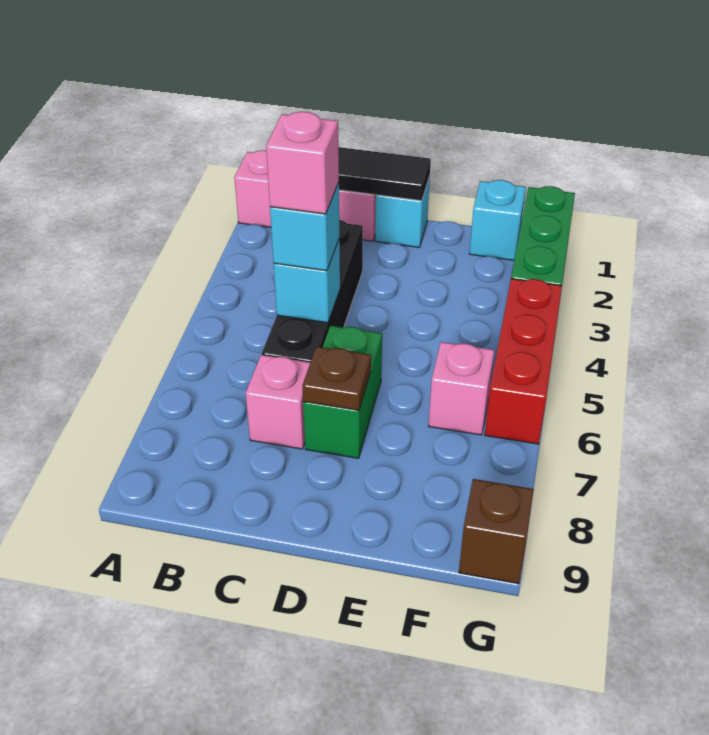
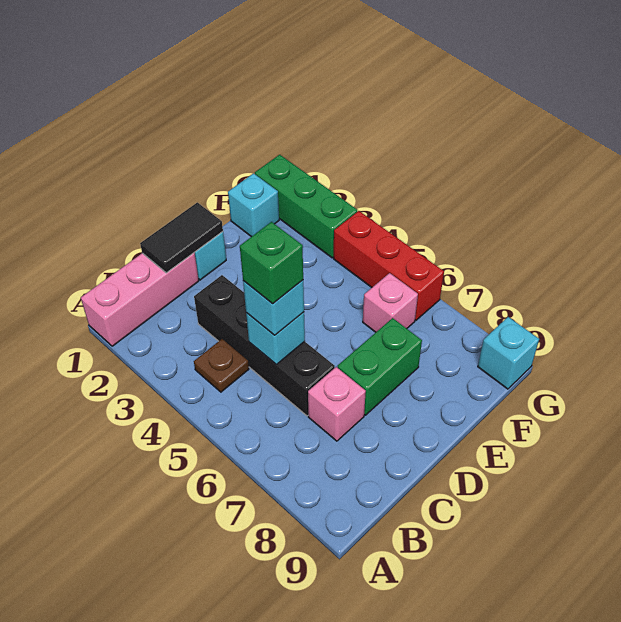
pink 1x1 brick [266,112,339,214] -> green 1x1 brick [240,222,303,304]
green 1x2 brick [303,326,382,458] -> green 1x2 brick turned to [338,318,422,415]
brown 1x1 plate [302,347,371,410] -> brown 1x1 plate moved to [194,339,249,392]
brown 1x1 brick [459,479,534,584] -> cyan 1x1 brick [478,317,539,389]

